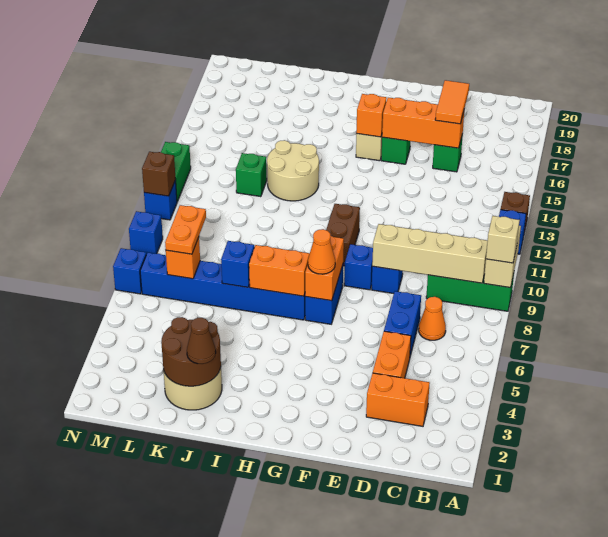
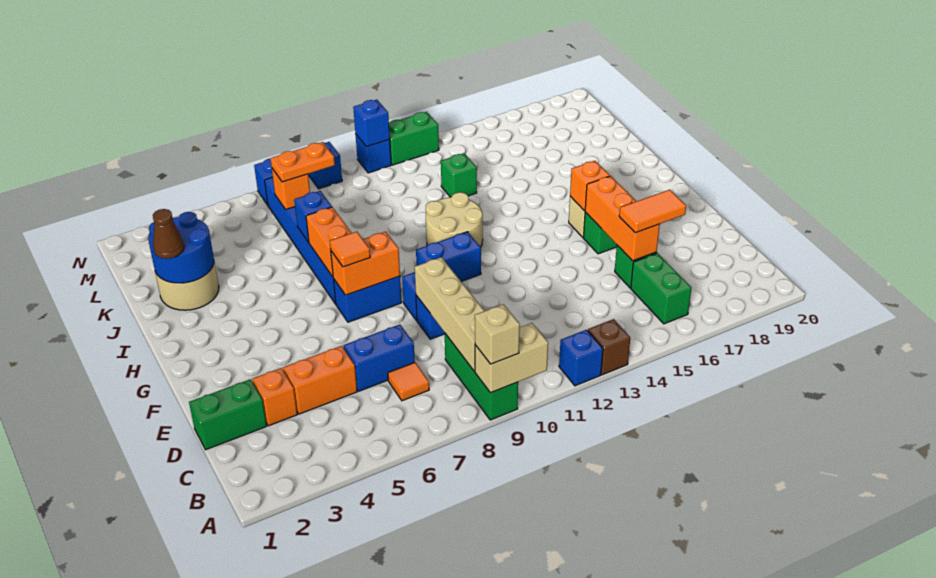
none -> green 1x2 brick [631,253,691,324]
orange 1x2 brick [366,373,430,426] -> orange 1x1 brick [252,368,297,426]
orange 1x1 cone [419,297,446,340] -> orange 1x1 tile [388,363,429,401]
none -> green 1x2 brick [189,379,267,450]
orange 1x1 cone [308,229,335,274] -> orange 1x1 tile [330,232,370,267]
brown 1x2 brick [326,204,360,266] -> blue 1x2 brick [416,232,481,281]
tan 2x2 round brick [267,140,319,201] -> tan 2x2 round brick moved to [426,192,483,247]
brown 2x2 round brick [161,317,221,386] -> blue 2x2 round brick [148,212,214,283]
brown 1x1 brick [142,152,176,196] -> blue 1x1 brick [353,100,390,147]

